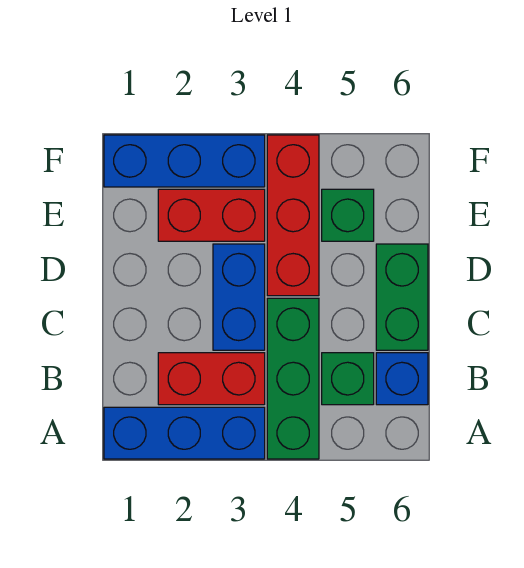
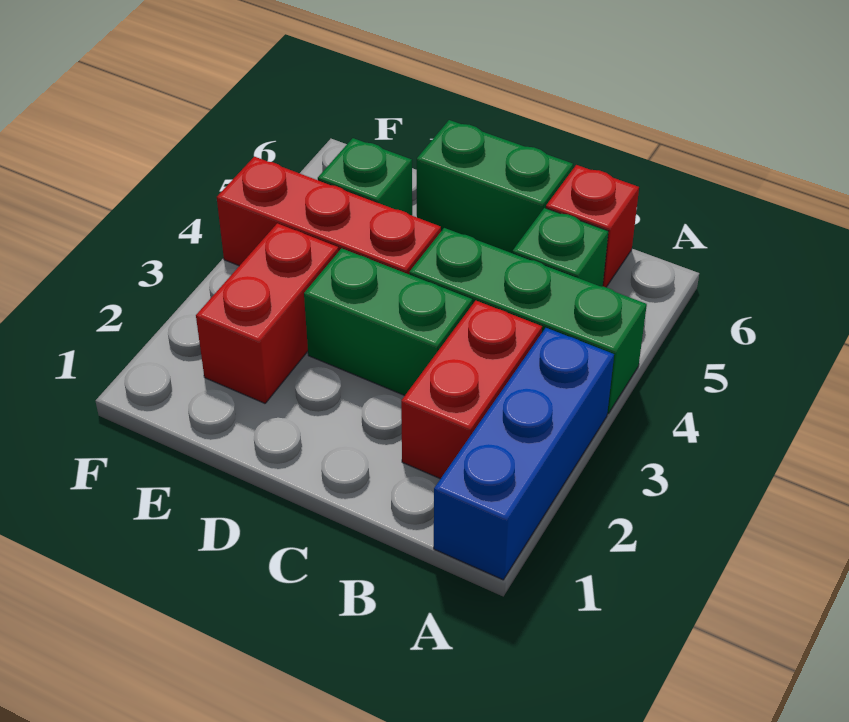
blue 1x1 brick [376,353,428,405] -> red 1x1 brick [546,165,639,287]
blue 1x2 brick [213,244,265,350] -> green 1x2 brick [304,248,472,396]
blue 1x3 brick [104,135,265,187] -> none

